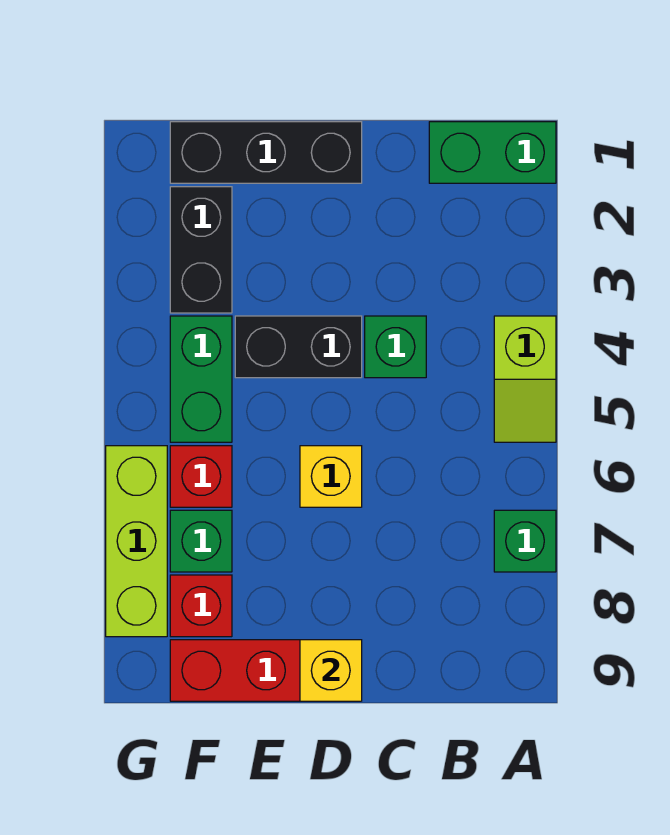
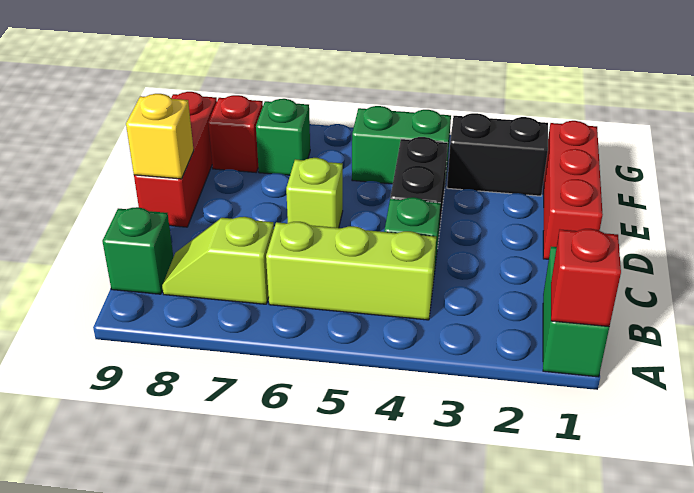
lime 1x2 slope [494,316,556,442] -> lime 1x2 slope moved to [162,217,274,304]
green 1x1 brick [494,510,556,572] -> green 1x1 brick moved to [102,207,173,294]
black 1x3 brick [170,122,362,183] -> red 1x3 brick [543,121,603,259]
yellow 1x1 brick [300,446,362,507] -> lime 1x1 brick [286,158,343,228]
red 1x1 brick [170,446,232,507] -> red 1x1 brick moved to [551,229,621,327]
lime 1x3 brick [106,446,167,637] -> lime 1x3 brick moved to [266,222,436,320]

